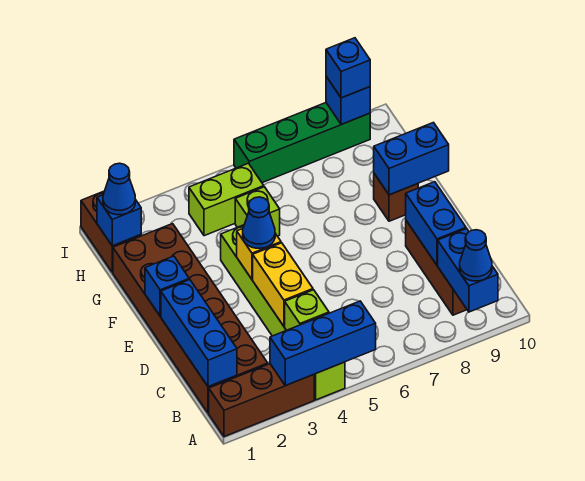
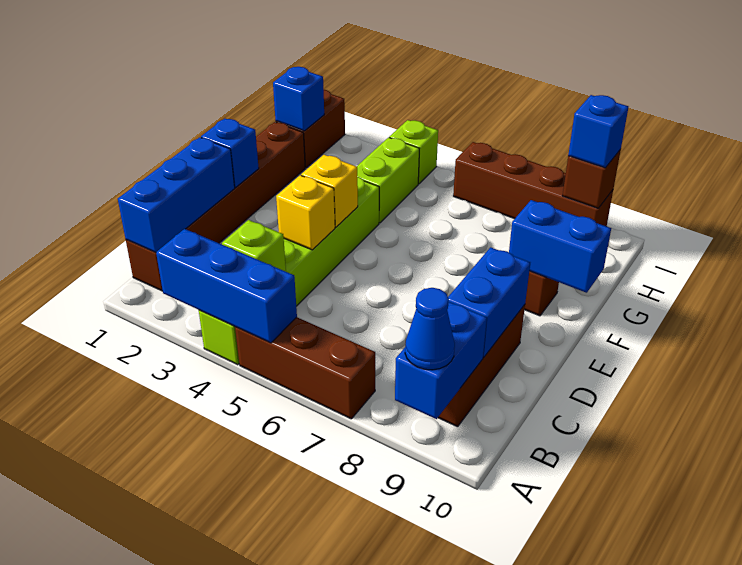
brown 1x3 brick [209,364,314,437] -> brown 1x3 brick moved to [235,317,375,419]
brown 2x6 brick [113,224,268,413] -> brown 1x6 brick [126,122,305,291]
yellow 1x2 brick [253,243,313,326] -> yellow 1x1 brick [276,175,335,250]
blue 1x1 cone [243,197,275,248] -> none
lime 1x1 brick [235,187,280,236] -> lime 1x1 brick moved to [389,120,438,184]
blue 1x1 cone [103,163,135,215] -> none
lime 1x2 brick [189,163,264,236] -> lime 1x2 brick turned to [357,137,420,223]
green 1x4 brick [234,103,370,183] -> brown 1x4 brick [453,142,613,226]
blue 1x1 brick [326,77,370,125] -> brown 1x1 brick [563,150,621,208]

